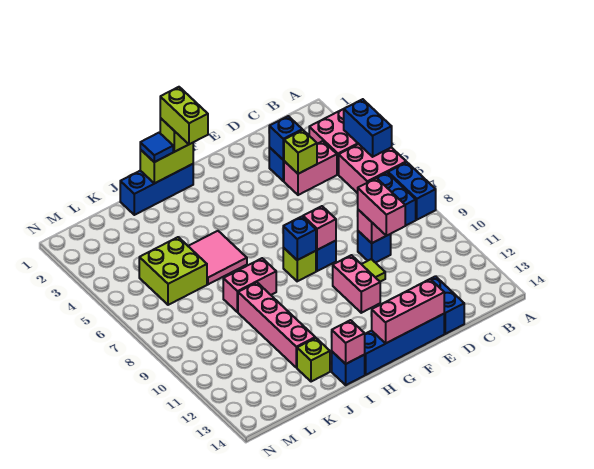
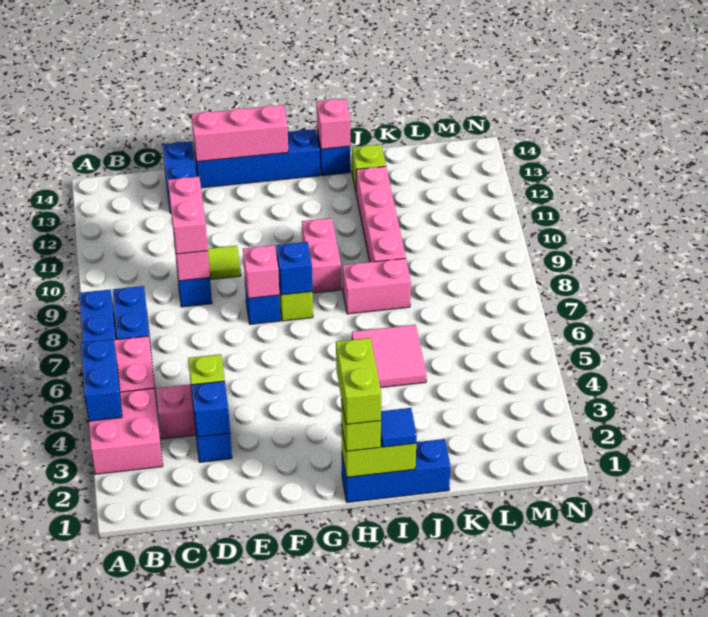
pink 1x2 brick [333,255,380,313] -> pink 1x2 brick moved to [302,218,341,293]
lime 2x2 brick [139,237,207,305] -> none

